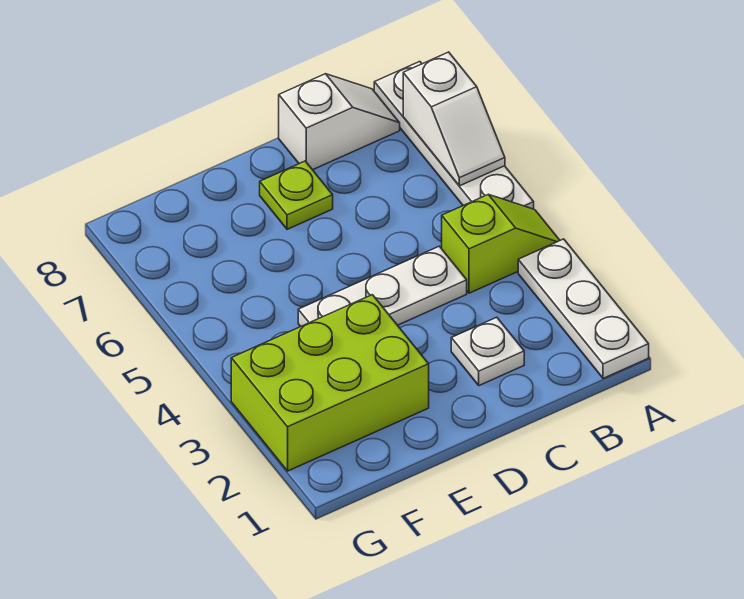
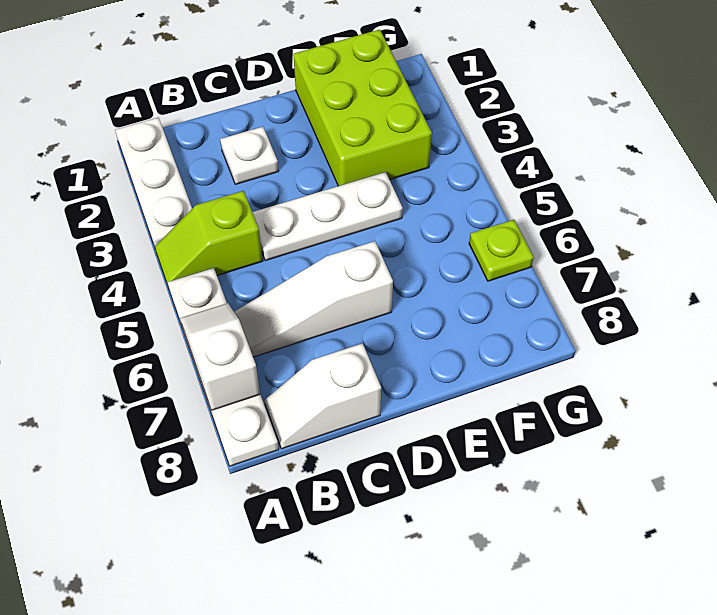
none -> white 1x3 slope [234,241,393,357]
lime 1x1 plate [260,161,333,229] -> lime 1x1 plate moved to [469,220,534,281]
lime 2x3 brick [231,295,429,471] -> lime 2x3 brick turned to [293,29,432,186]

